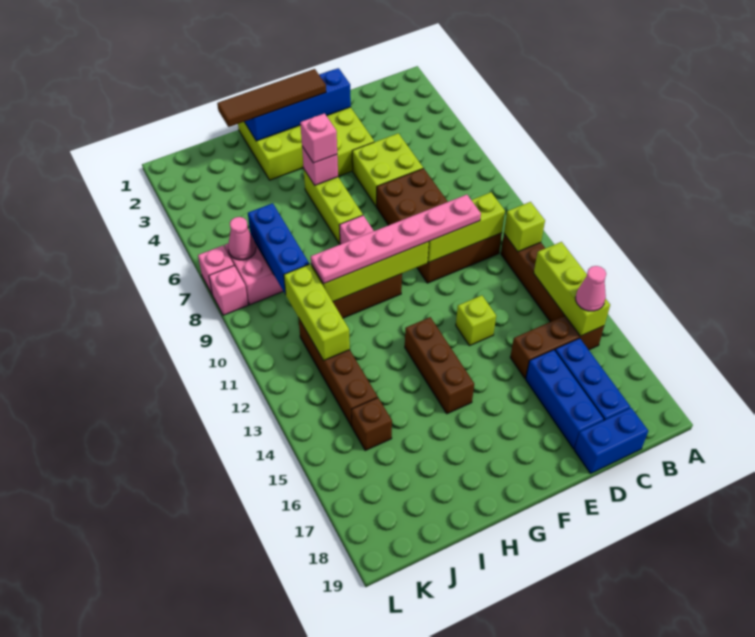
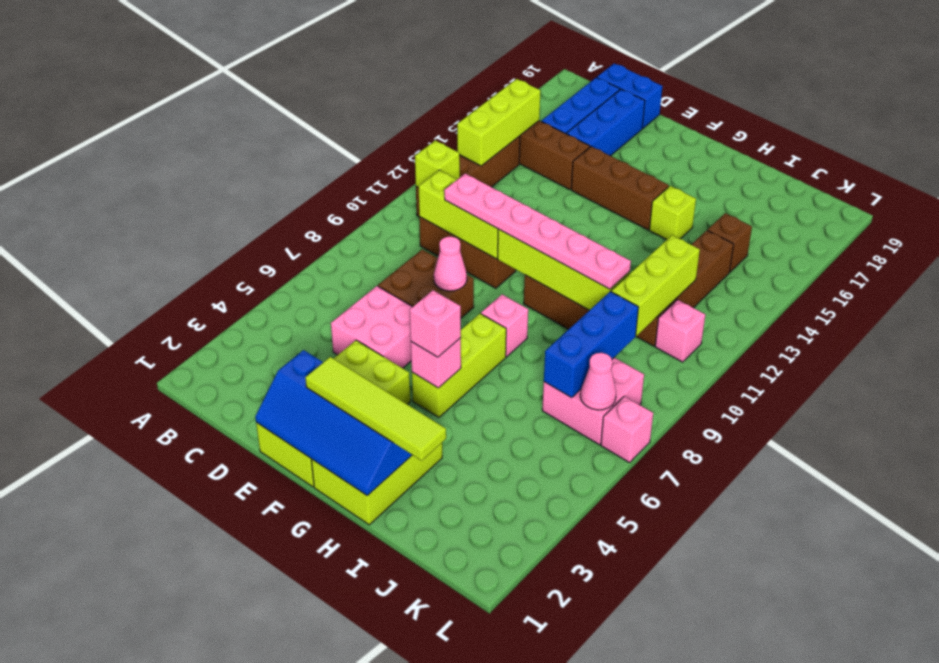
pink 1x1 cone [575,266,606,311] -> pink 1x1 cone moved to [434,237,467,291]
lime 2x2 brick [352,133,423,207] -> pink 2x2 brick [331,286,412,368]
lime 1x1 brick [456,295,496,346] -> lime 1x1 brick moved to [649,186,696,240]
brown 1x4 tile [217,69,326,127] -> lime 1x4 tile [305,357,446,461]
brown 1x3 brick [405,317,474,414] -> brown 1x3 brick turned to [571,146,669,230]
pink 1x1 brick [209,266,248,315] -> pink 1x1 brick moved to [655,300,705,362]

